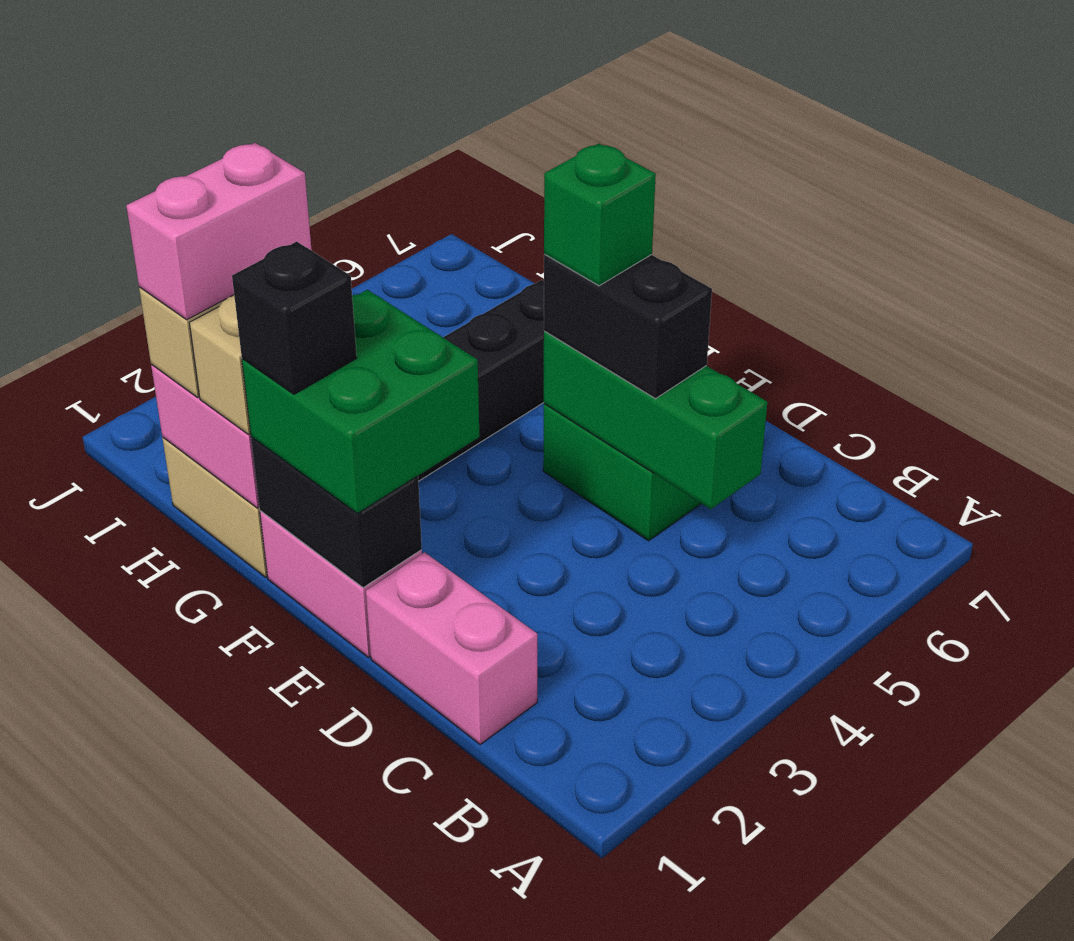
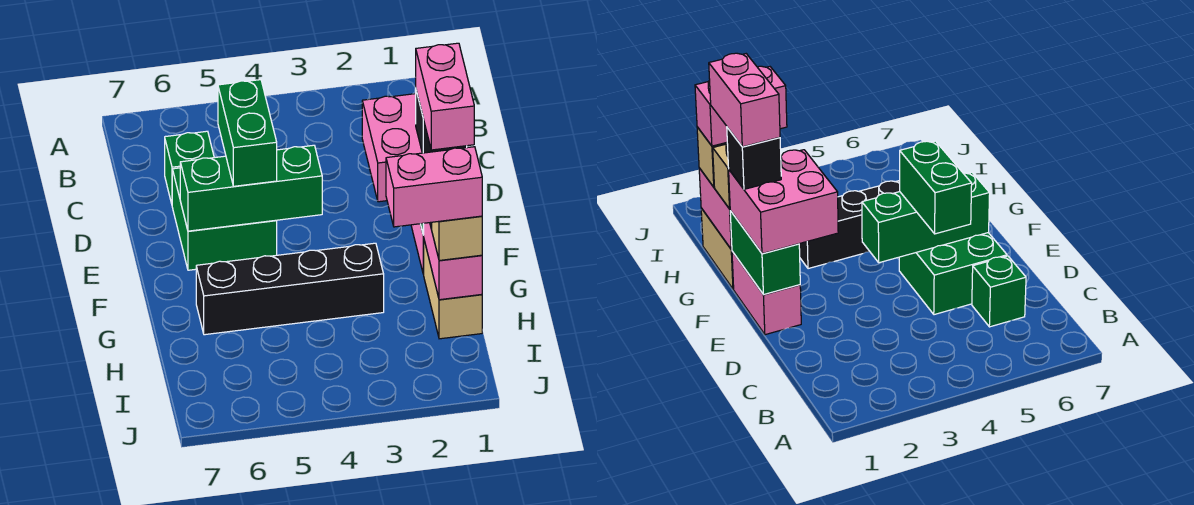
pink 1x2 brick [366,552,537,744] -> pink 1x2 brick moved to [416,43,474,150]
green 1x3 brick [544,331,767,509] -> green 1x3 brick turned to [180,145,322,231]
black 1x2 brick [544,254,712,399] -> green 1x2 brick [218,80,277,186]
black 1x2 brick [251,437,422,588] -> green 1x2 brick [730,211,800,295]
green 2x2 brick [242,290,479,513] -> pink 2x2 brick [362,94,422,202]
green 1x1 brick [544,144,656,286] -> green 1x1 brick moved to [165,131,214,204]

